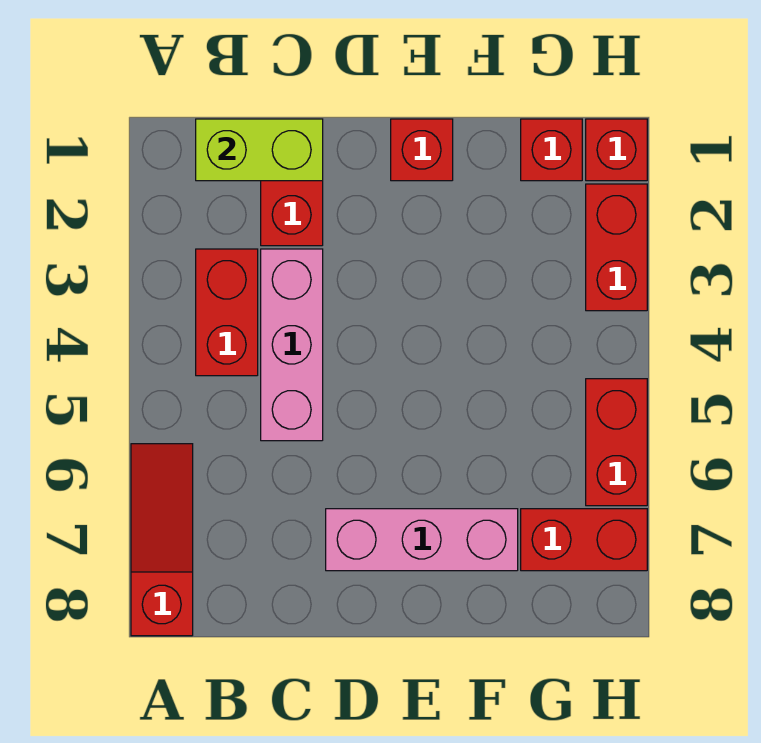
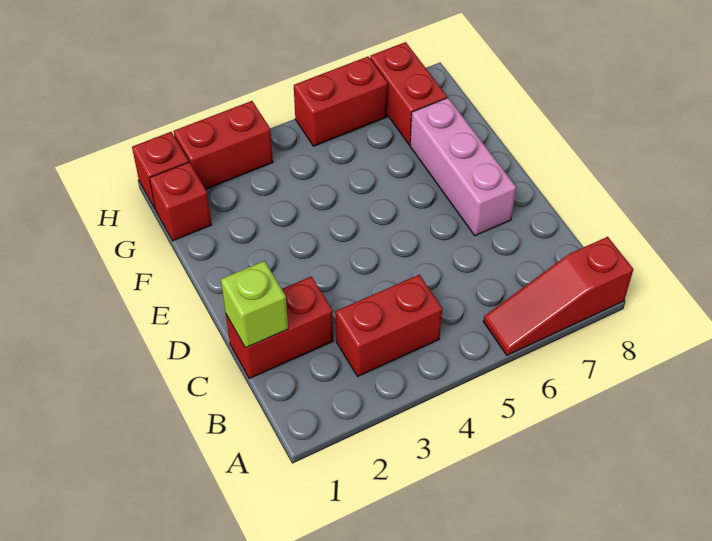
lime 1x2 brick [196,119,323,181] -> lime 1x1 brick [221,261,288,348]
pink 1x3 brick [261,249,323,441] -> none
red 1x1 brick [391,119,453,181] -> none

